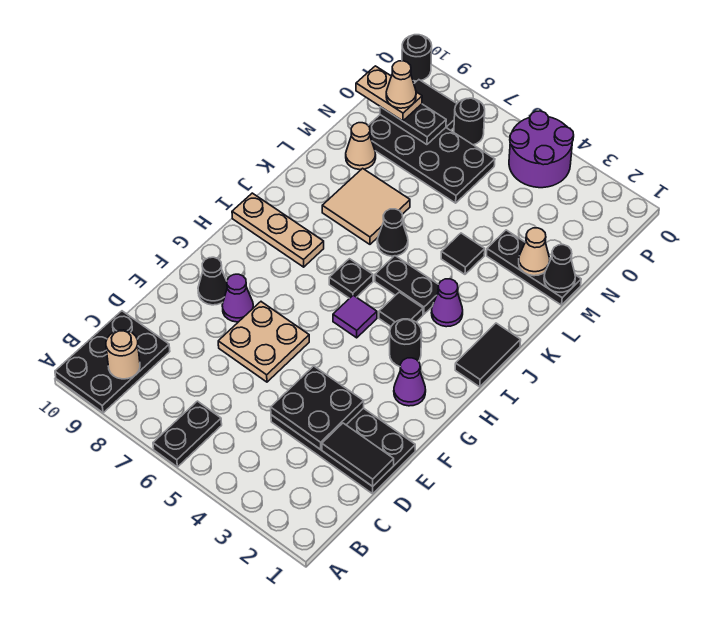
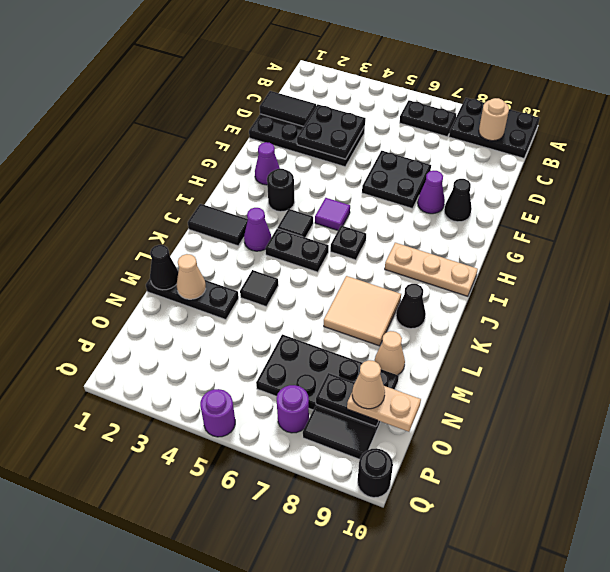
black 1x2 plate [153,401,222,467] -> black 1x2 plate turned to [400,100,456,137]
black 2x3 plate [55,311,170,413] -> black 2x3 plate turned to [449,98,540,158]
tan 2x2 plate [218,302,309,382] -> black 2x2 plate [362,151,431,209]
black 1x2 tile [455,323,521,387] -> black 1x2 tile turned to [188,204,248,246]
black 1x1 cone [377,209,408,256] -> black 1x1 cone moved to [396,284,426,329]
purple 2x2 round brick [509,111,574,188] -> purple 1x1 round brick [200,389,235,437]
black 1x1 round brick [454,98,485,145] -> purple 1x1 round brick [277,385,309,433]

